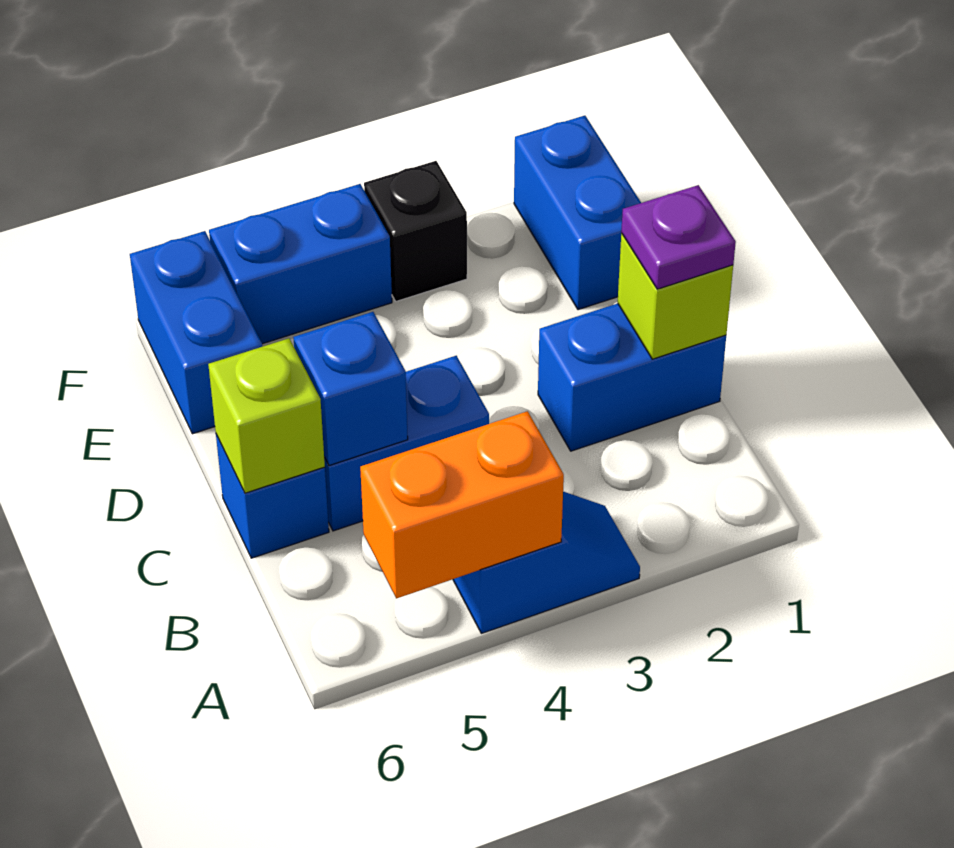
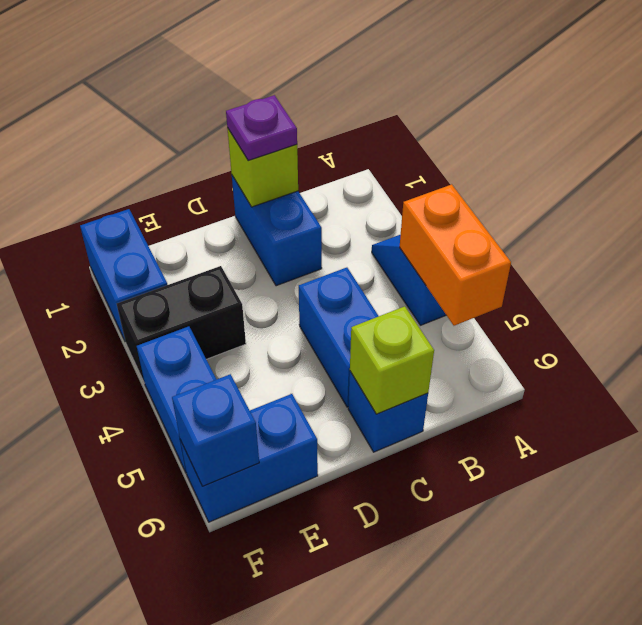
blue 1x1 brick [293,312,408,466] -> blue 1x1 brick moved to [172,374,259,486]
blue 1x2 brick [514,116,641,310] -> blue 1x2 brick turned to [80,209,167,340]
black 1x1 brick [364,161,467,301] -> black 1x2 brick [117,266,246,383]

